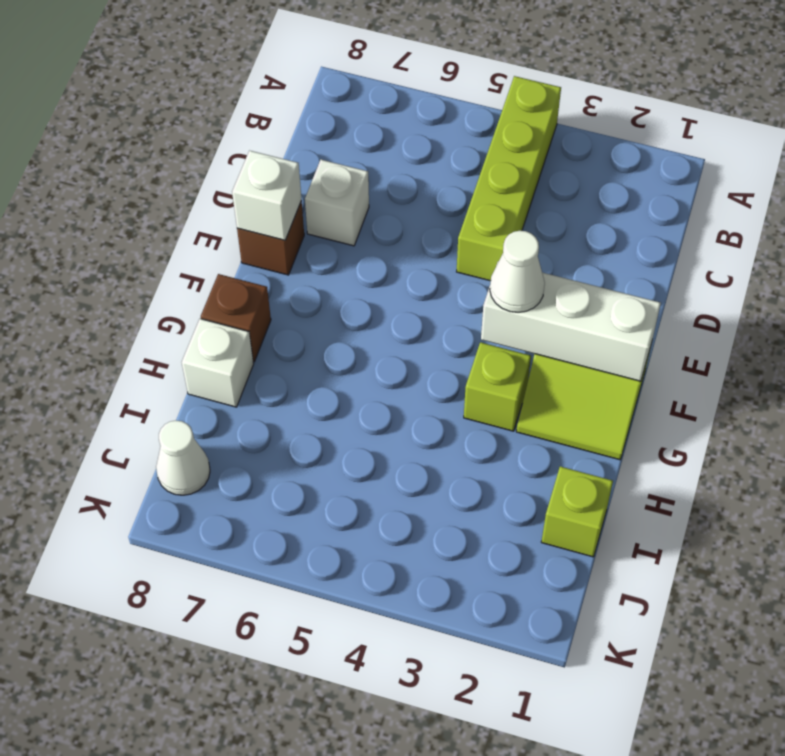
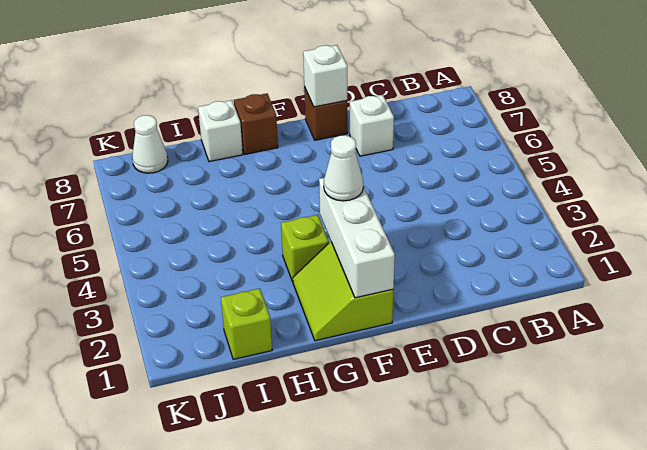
lime 1x4 brick [457,76,561,281] -> none

